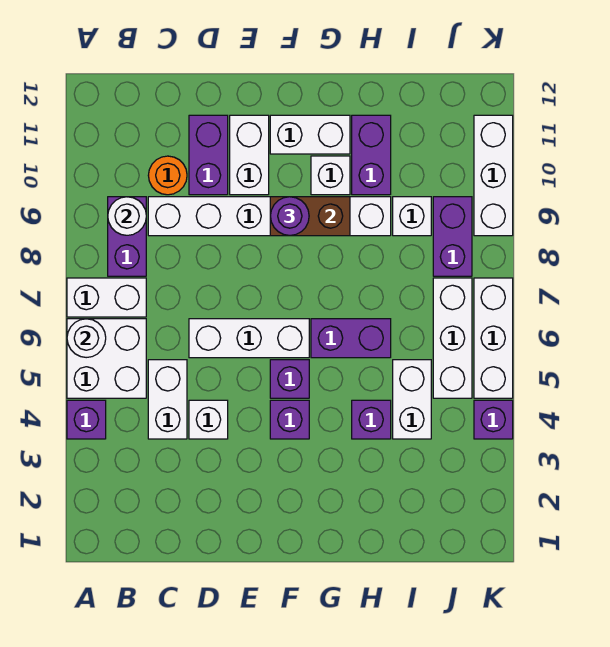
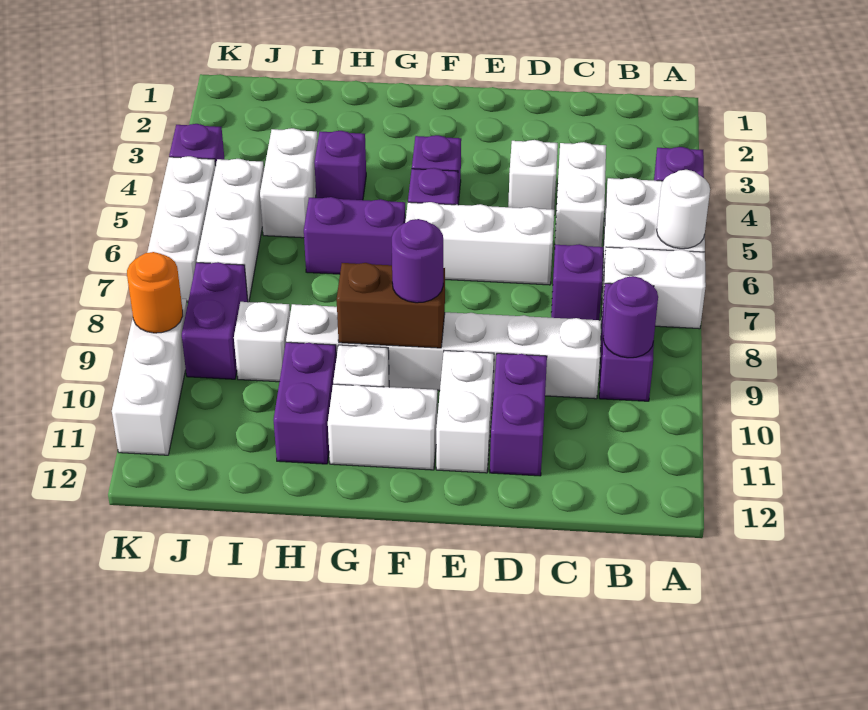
white 1x1 round brick [108,197,146,235] -> purple 1x1 round brick [603,276,658,358]
none -> purple 1x1 brick [551,244,603,320]
orange 1x1 round brick [148,156,187,195] -> orange 1x1 round brick moved to [127,252,183,333]

